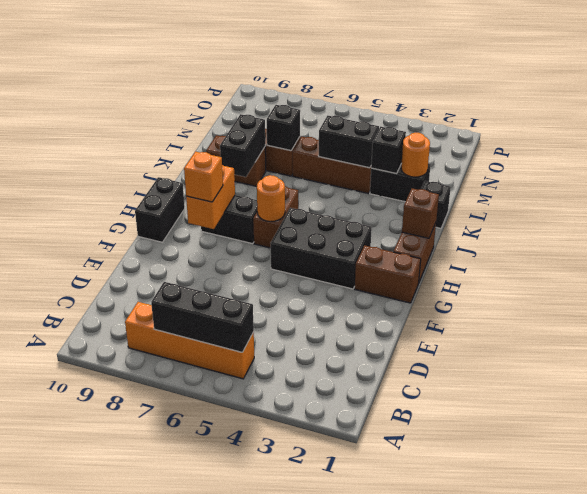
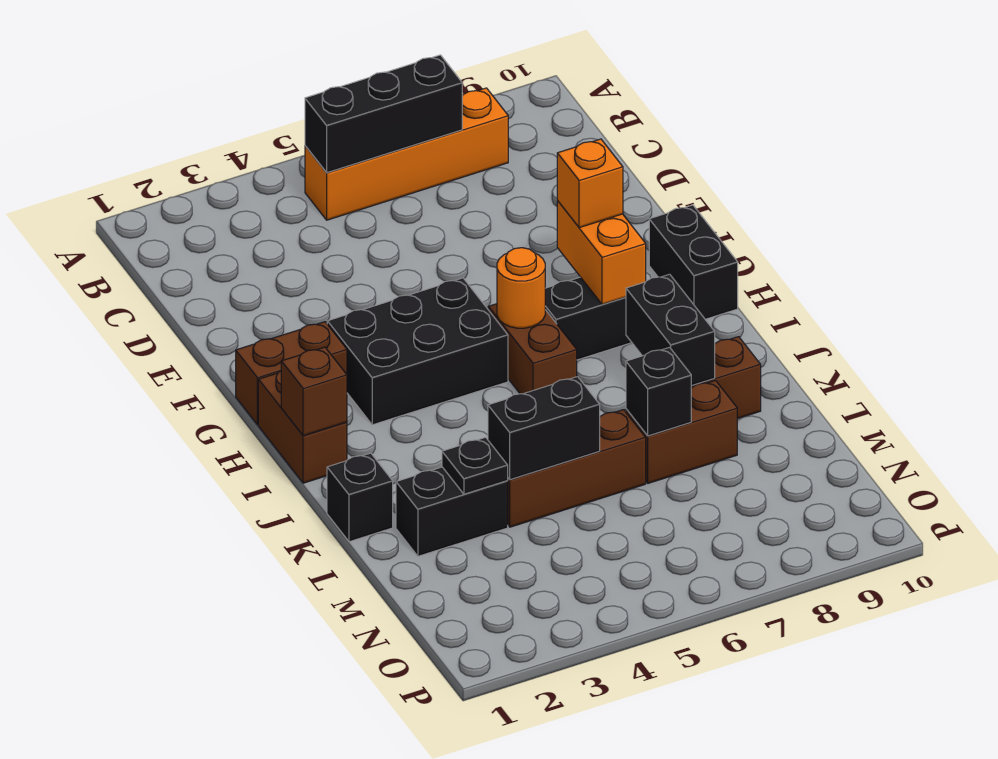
orange 1x1 round brick [401,133,430,177] -> none
black 1x1 brick [371,127,406,174] -> black 1x1 plate [442,437,508,494]

